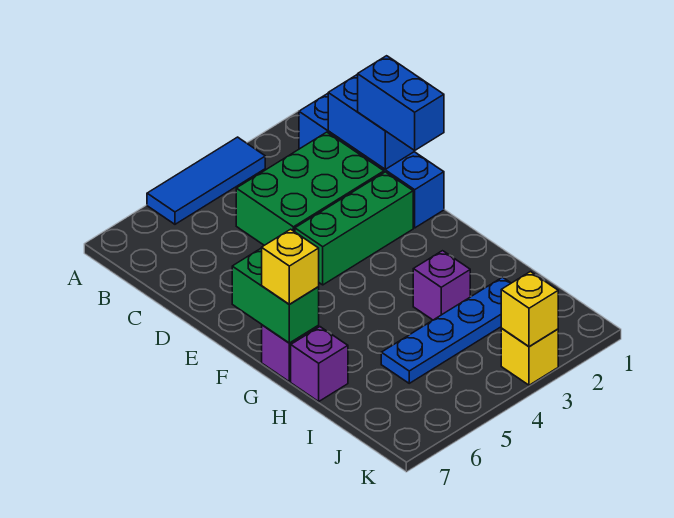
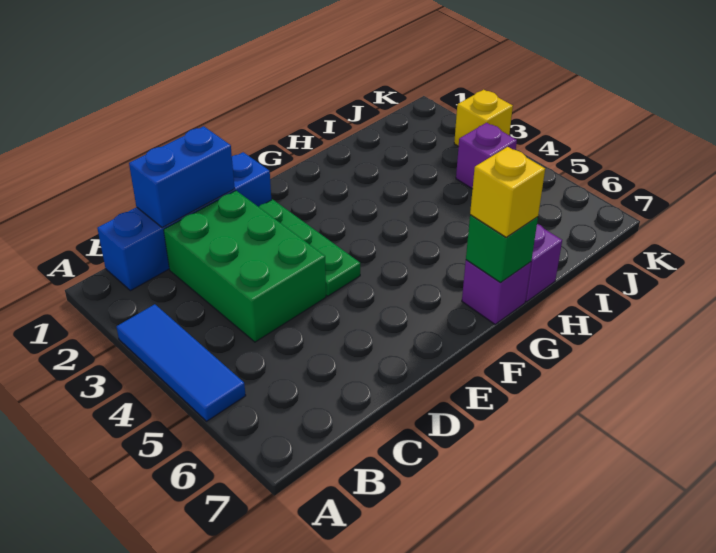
blue 1x2 brick [358,56,444,151] -> none
green 1x3 brick [295,172,413,285] -> green 1x3 plate [259,199,360,296]
green 1x2 brick [232,248,319,343] -> green 1x1 brick [466,215,538,283]
purple 1x1 brick [413,251,470,320] -> purple 1x1 brick moved to [456,123,517,189]
blue 1x4 plate [381,277,511,383] -> none
yellow 1x1 brick [501,272,558,347] -> none

